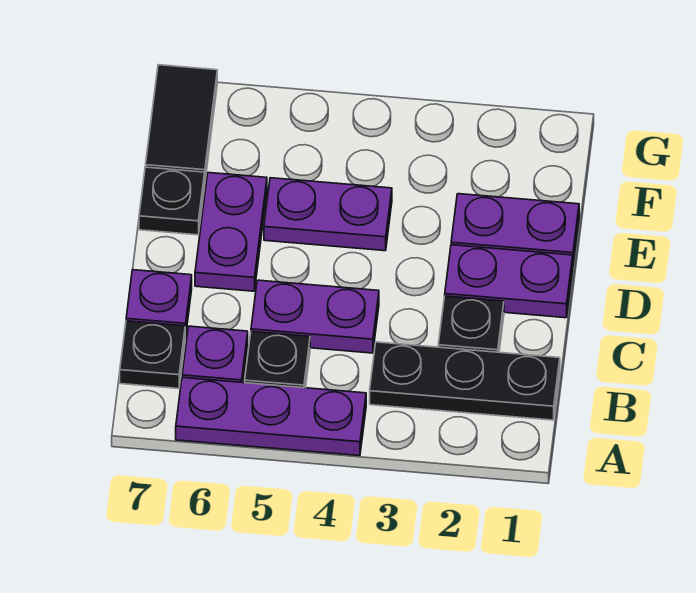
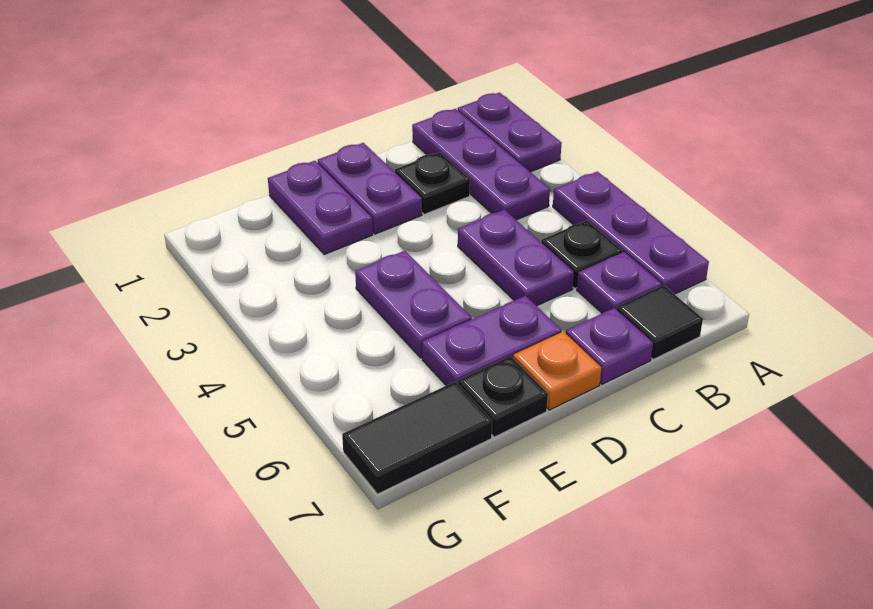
none -> purple 1x2 plate [458,92,562,172]
black 1x3 plate [370,342,560,420] -> purple 1x3 plate [412,109,550,220]
black 1x1 plate [120,321,185,389] -> black 1x1 tile [617,285,703,359]
none -> orange 1x1 plate [513,332,601,410]

